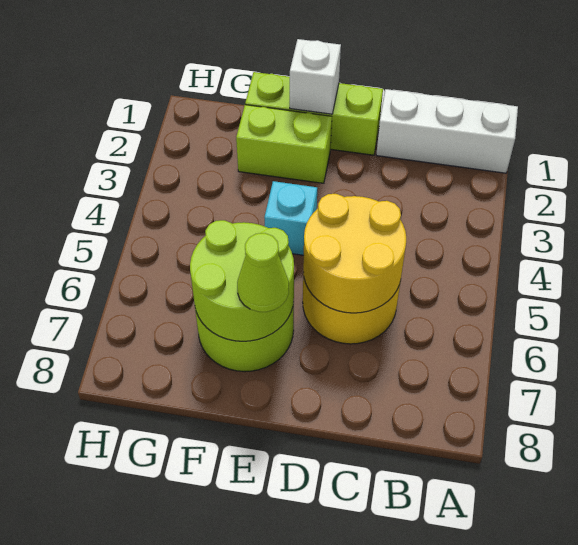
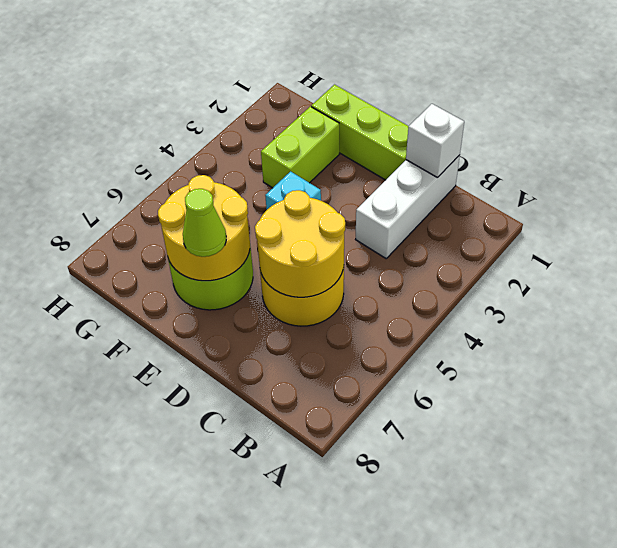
white 1x3 brick [376,89,518,173] -> white 1x3 brick turned to [356,155,460,258]
white 1x1 brick [290,39,341,114] -> white 1x1 brick moved to [406,104,464,178]
lime 1x2 brick [236,105,332,183] -> lime 1x2 brick turned to [261,107,339,188]
lime 2x2 round brick [190,220,294,341] -> yellow 2x2 round brick [158,175,250,281]

